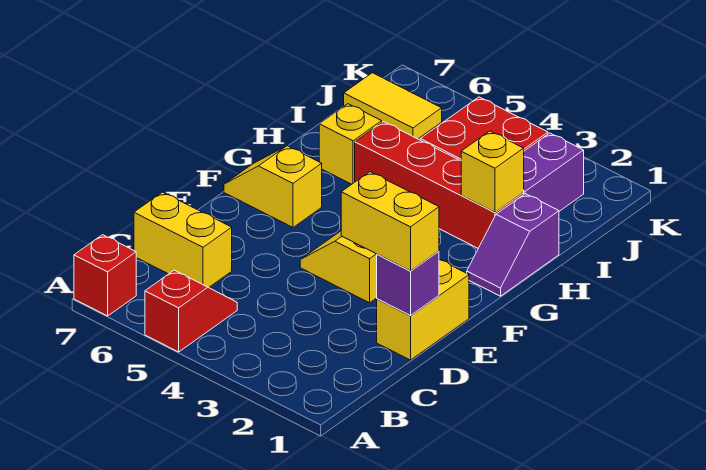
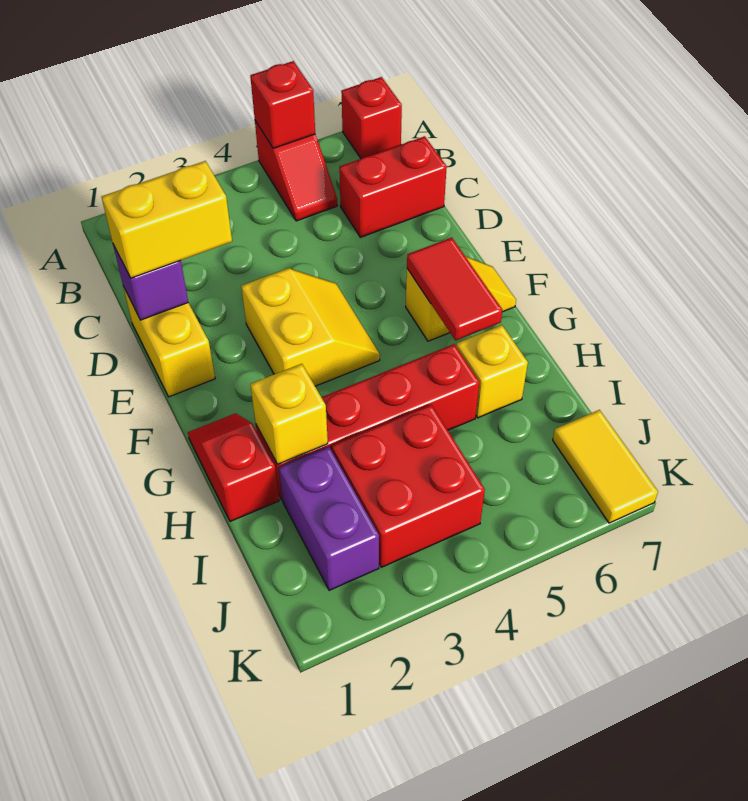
none -> red 1x1 brick [250,61,315,148]
yellow 1x2 brick [134,192,232,288] -> red 1x2 brick [339,136,447,237]
none -> red 1x2 tile [407,238,502,341]
purple 1x2 slope [467,194,559,296] -> red 1x2 slope [188,413,279,521]
yellow 1x2 tile [344,73,442,139] -> yellow 1x2 tile turned to [553,410,658,523]

